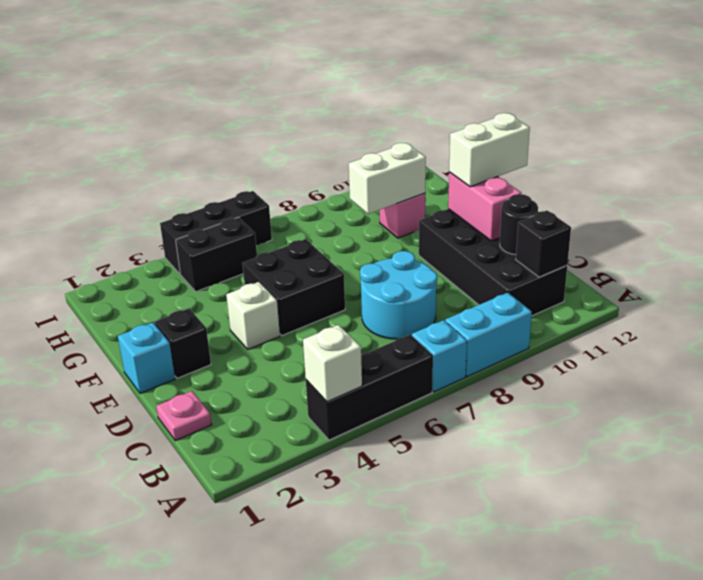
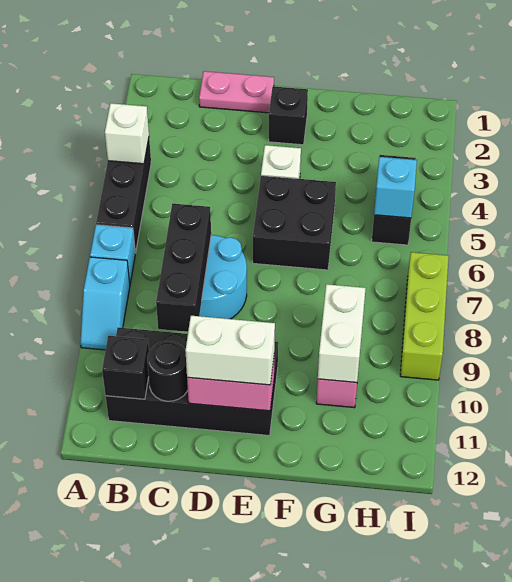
cyan 1x2 brick [445,293,532,377] -> cyan 1x2 slope [80,257,130,350]
pink 1x1 plate [156,391,212,441] -> pink 1x2 plate [199,71,274,113]
cyan 1x1 brick [118,323,175,393] -> cyan 1x1 brick moved to [374,157,417,218]
white 1x2 brick [449,113,530,187] -> white 1x2 brick turned to [185,316,275,385]
black 1x3 brick [160,191,272,274] -> black 1x3 brick moved to [156,203,211,332]
none -> lime 1x3 brick [400,252,449,380]

